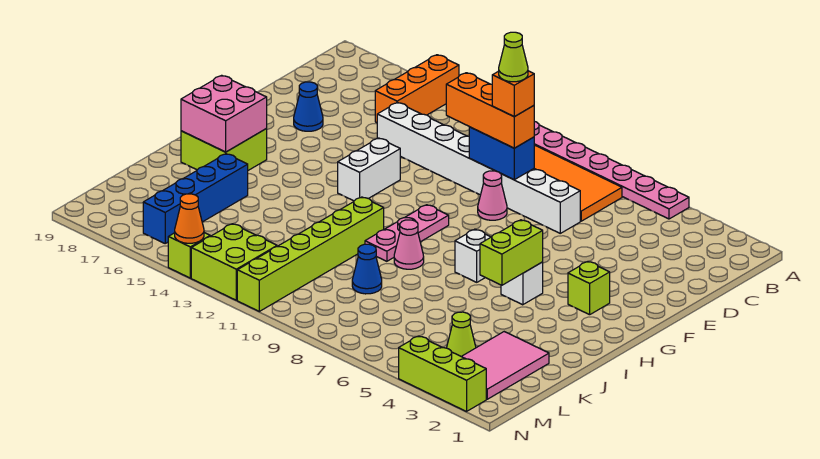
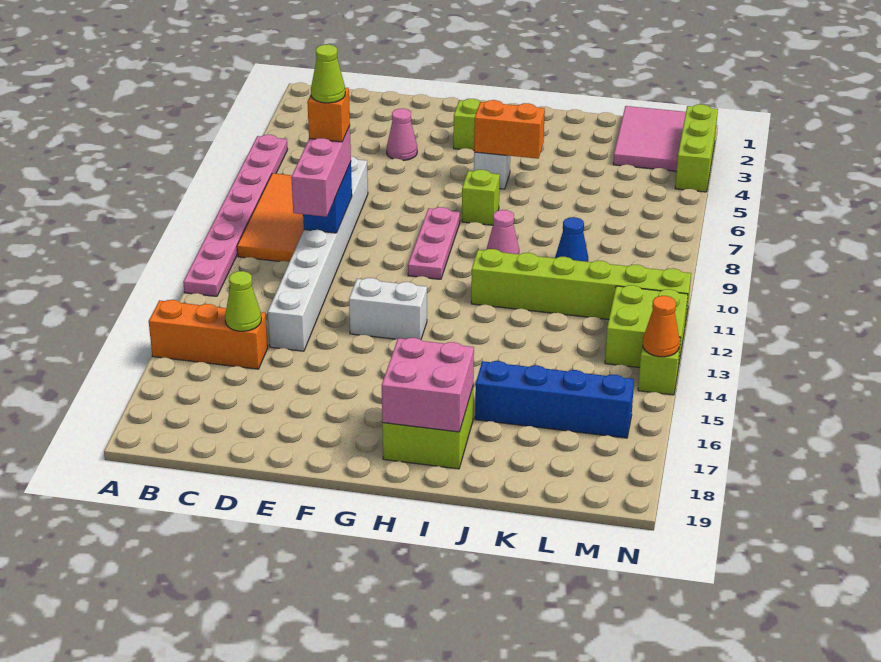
orange 1x3 brick [446,73,534,148] -> pink 1x3 brick [291,126,351,217]
pink 1x1 cone [478,171,507,220] -> pink 1x1 cone moved to [387,108,417,161]
blue 1x1 cone [294,82,323,131] -> none
pink 1x3 plate [365,205,449,261] -> pink 1x3 plate turned to [408,207,460,279]
lime 1x2 brick [480,220,543,285] -> orange 1x2 brick [474,100,545,159]
white 1x1 brick [455,229,491,282] -> lime 1x1 brick [462,170,500,225]
pink 2x3 tile [461,332,549,399] -> pink 2x3 tile turned to [613,106,686,171]
lime 1x1 cone [447,312,476,356] -> lime 1x1 cone moved to [225,271,261,331]

